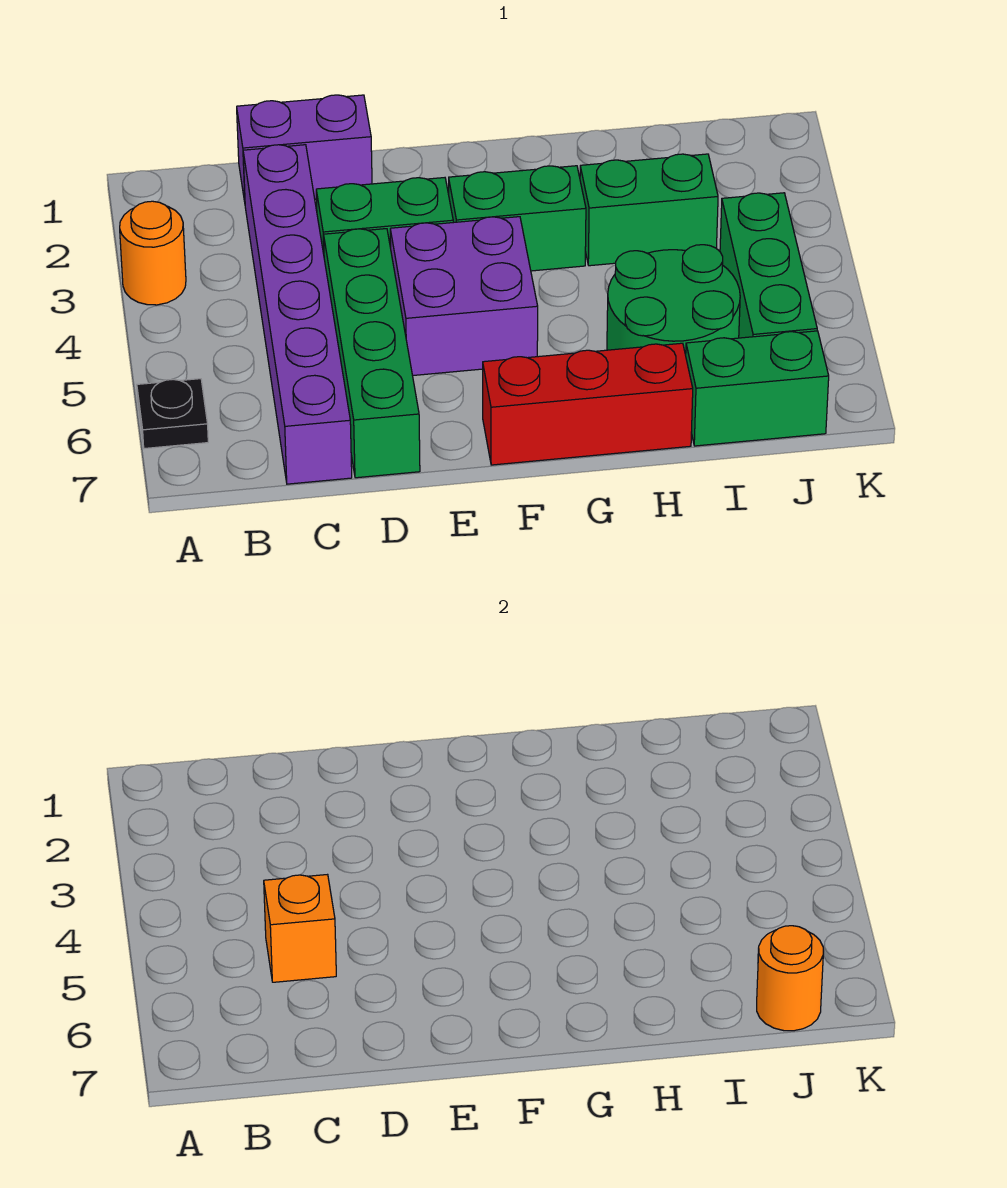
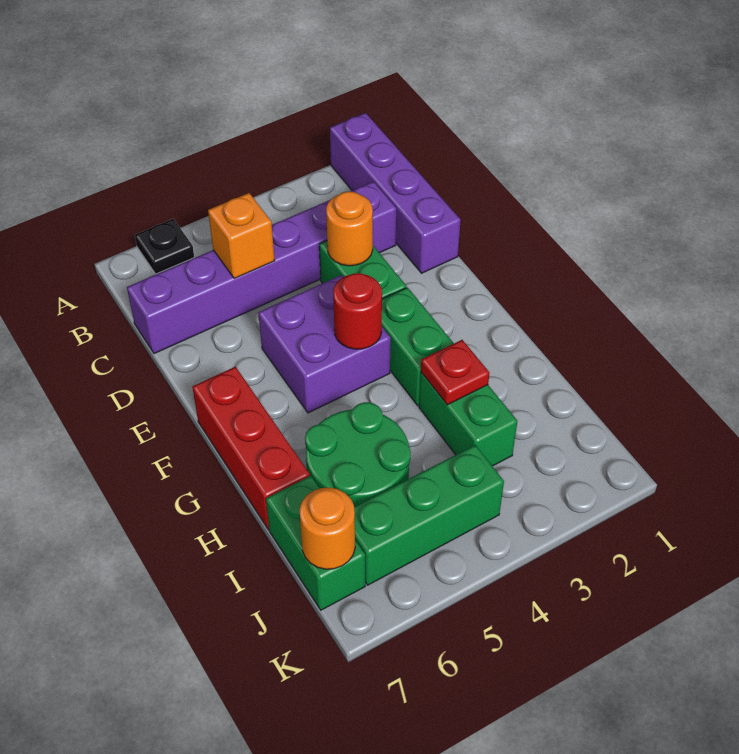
orange 1x1 round brick [120,201,186,305] -> orange 1x1 round brick moved to [326,191,373,266]
purple 1x2 brick [237,95,372,202] -> purple 1x4 brick [330,113,461,273]
green 1x4 brick [324,229,420,478] -> none
none -> red 1x1 round brick [333,273,382,349]
none -> red 1x1 plate [421,340,489,405]

